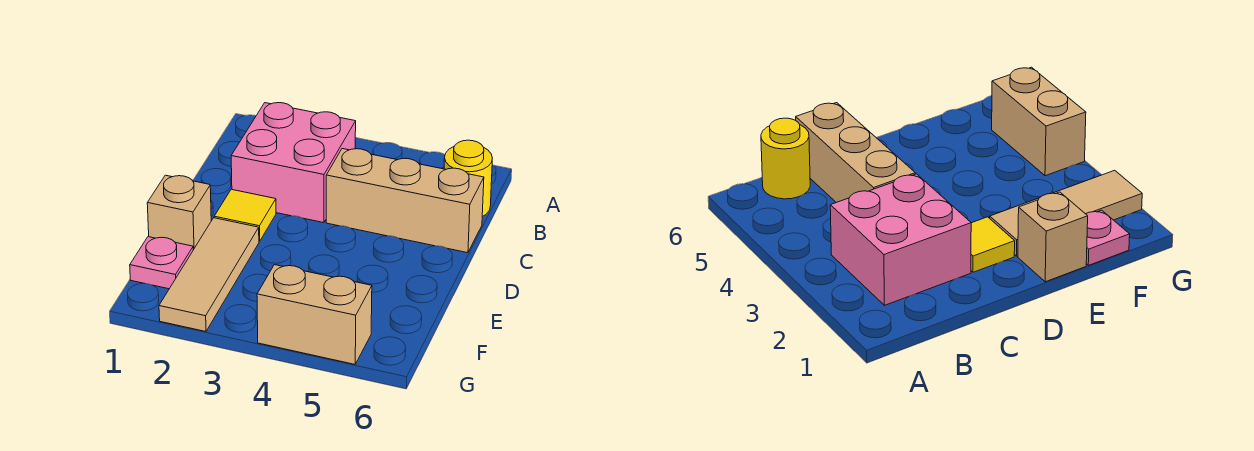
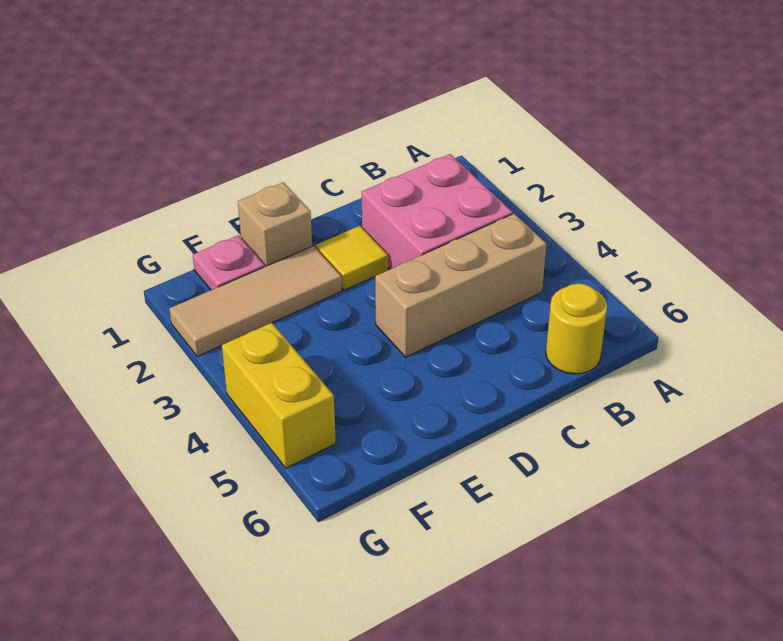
tan 1x3 brick [326,149,484,253] -> tan 1x3 brick turned to [375,214,546,357]
tan 1x2 brick [257,265,372,364] -> yellow 1x2 brick [222,323,336,468]

